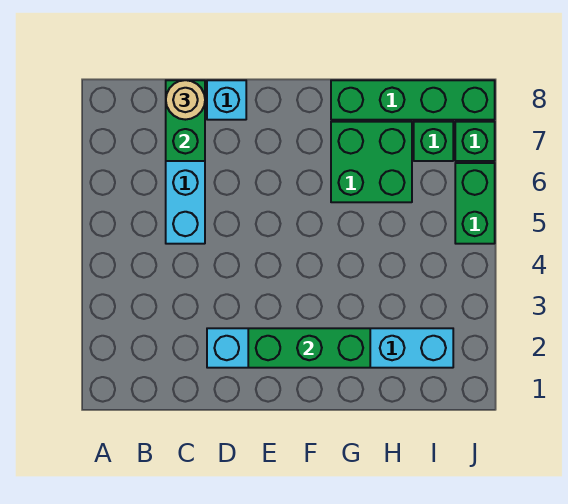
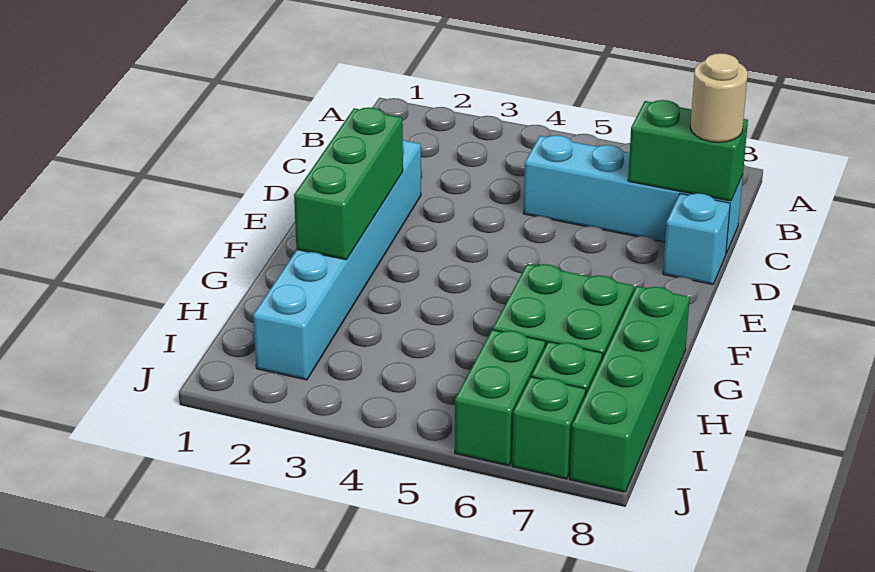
green 1x2 brick [455,163,495,244] -> green 1x2 brick turned to [455,330,545,466]

